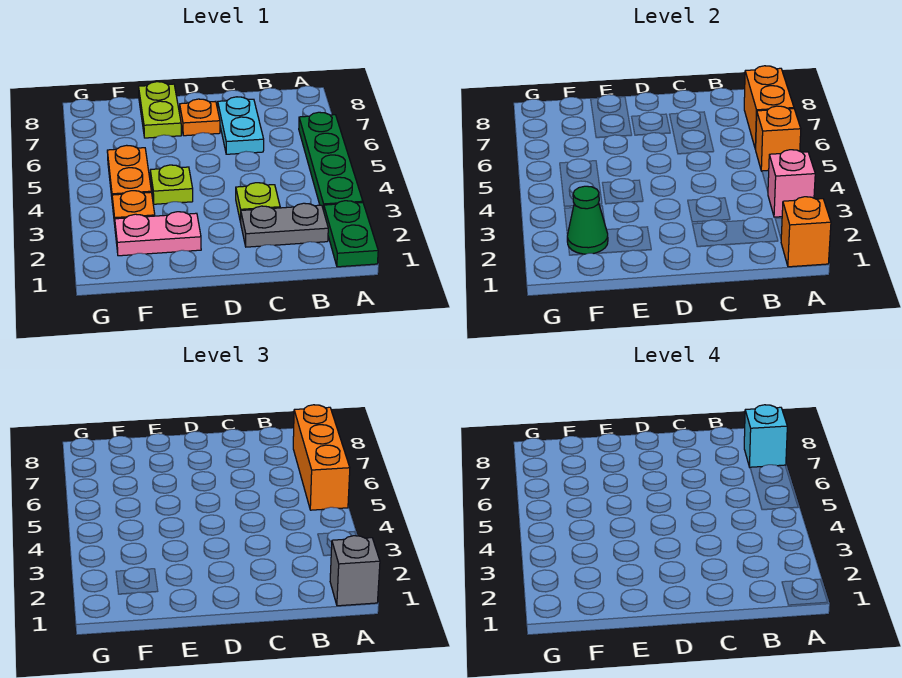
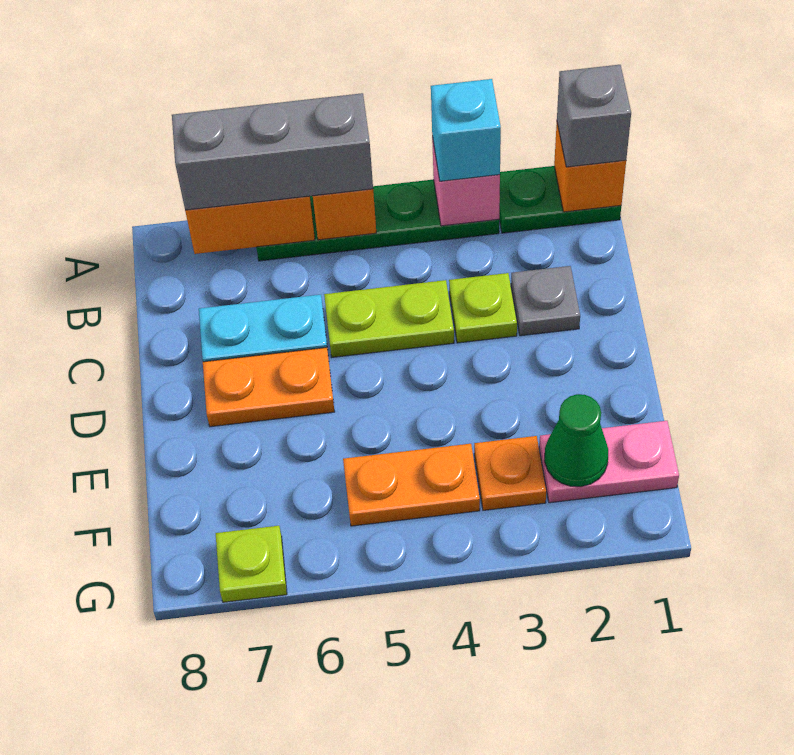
orange 1x3 brick [293,405,350,510] -> grey 1x3 brick [172,93,373,210]
cyan 1x1 brick [744,405,787,467] -> cyan 1x1 brick moved to [431,79,501,181]
grey 1x2 plate [241,203,328,247] -> grey 1x1 plate [511,266,580,336]
orange 1x1 plate [180,99,220,136] -> orange 1x2 plate [203,348,335,427]
pink 1x2 plate [115,212,201,256] -> pink 1x2 plate turned to [539,421,679,503]
lime 1x1 plate [150,165,193,204] -> lime 1x1 plate moved to [215,526,287,602]
lime 1x2 plate [139,82,181,138] -> lime 1x2 plate moved to [324,280,454,357]

